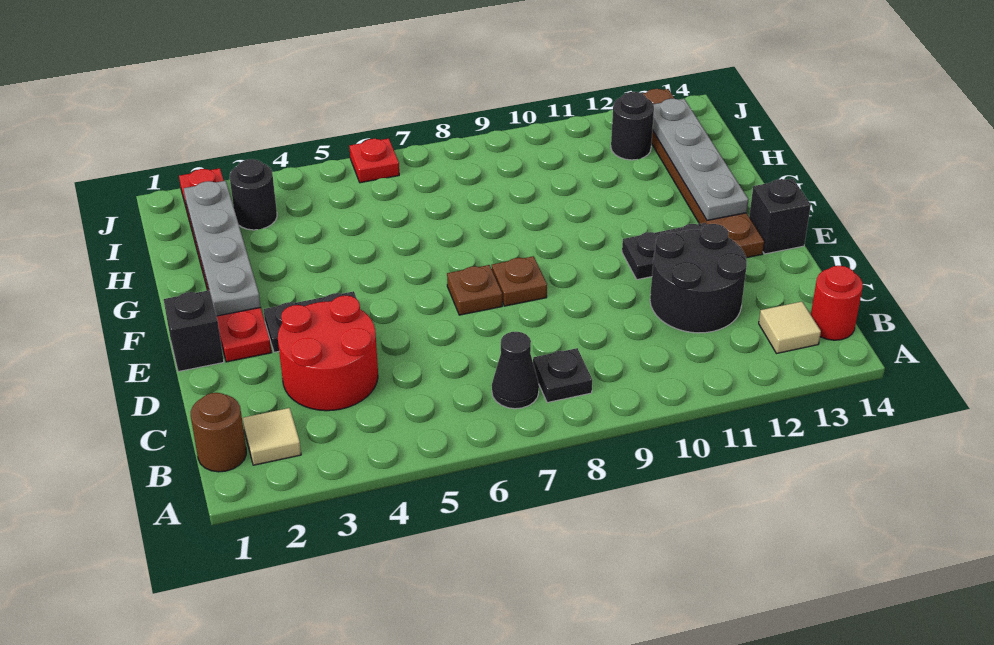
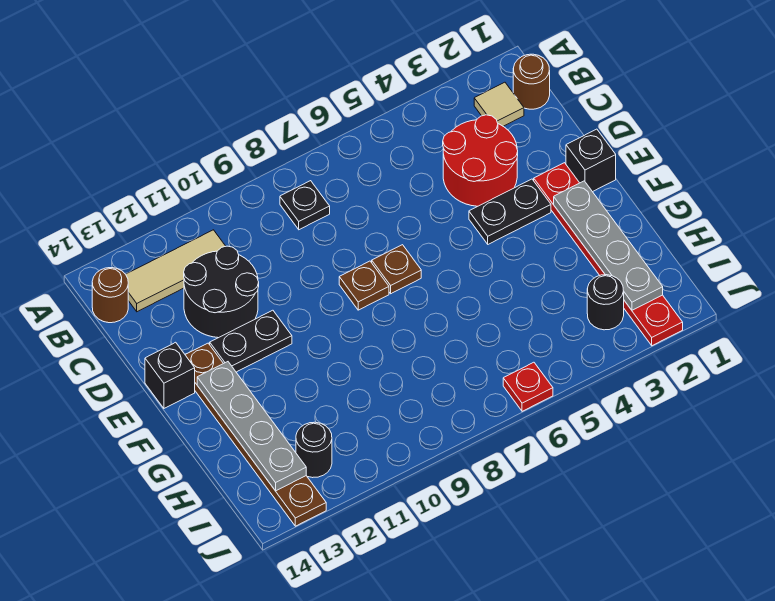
black 1x1 cone [492,332,539,409] -> none
tan 1x1 tile [759,302,821,354] -> tan 1x3 tile [126,230,226,312]
red 1x1 round brick [811,266,863,340] -> brown 1x1 round brick [92,268,128,323]

